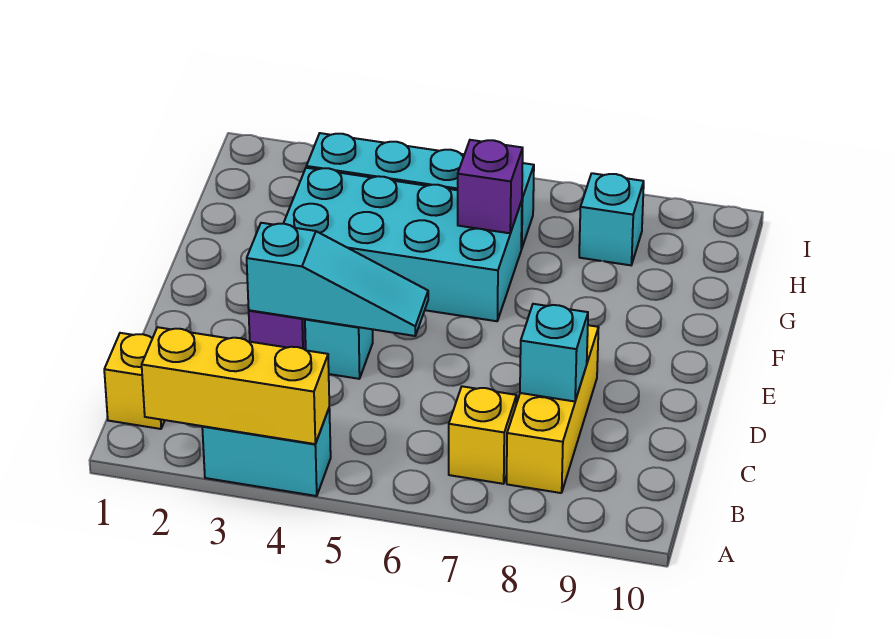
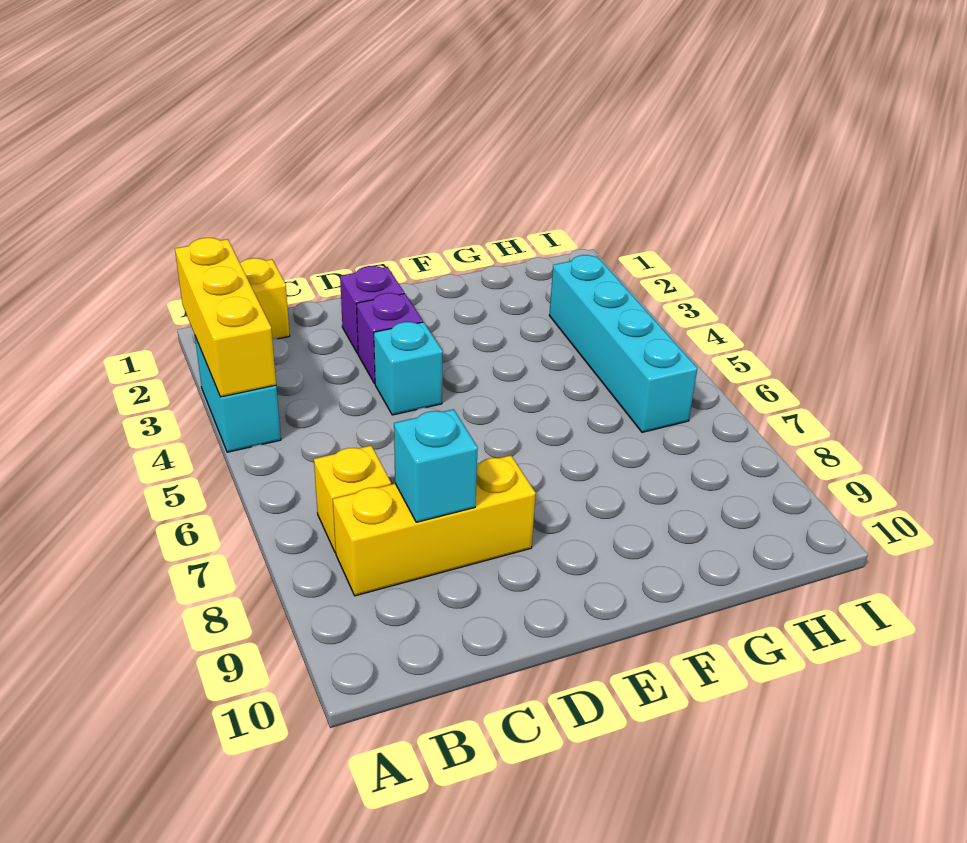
cyan 1x3 slope [247,223,428,336] -> none
cyan 2x4 brick [283,168,522,321] -> none
purple 1x1 brick [458,140,523,233] -> purple 1x1 brick moved to [340,266,404,354]
cyan 1x1 brick [579,173,644,265] -> none

